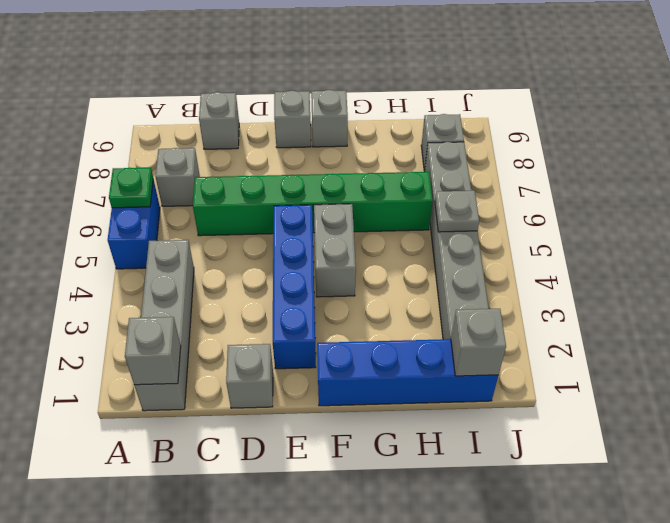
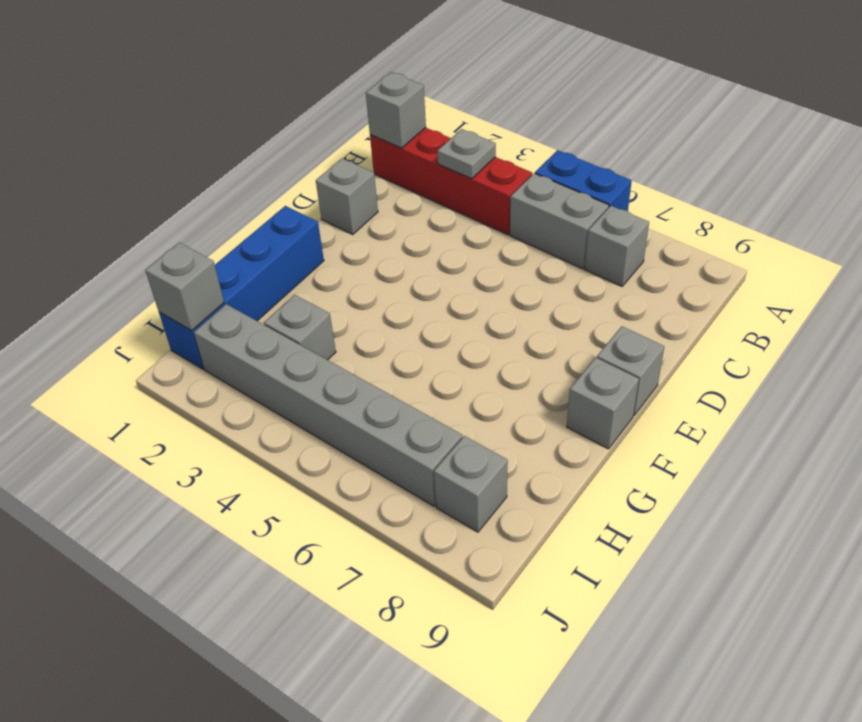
green 1x1 plate [109,168,153,208] -> none
grey 1x4 brick [134,240,194,411] -> red 1x4 brick [370,128,532,235]
green 1x6 brick [193,172,433,236] -> none
grey 1x1 brick [199,92,239,149] -> grey 1x1 brick moved to [264,295,336,360]
blue 1x4 brick [273,205,316,369] -> none
grey 1x2 brick [314,204,356,297] -> grey 1x2 brick moved to [510,173,609,269]
grey 1x1 plate [435,191,479,232] -> grey 1x1 plate moved to [437,129,496,179]

